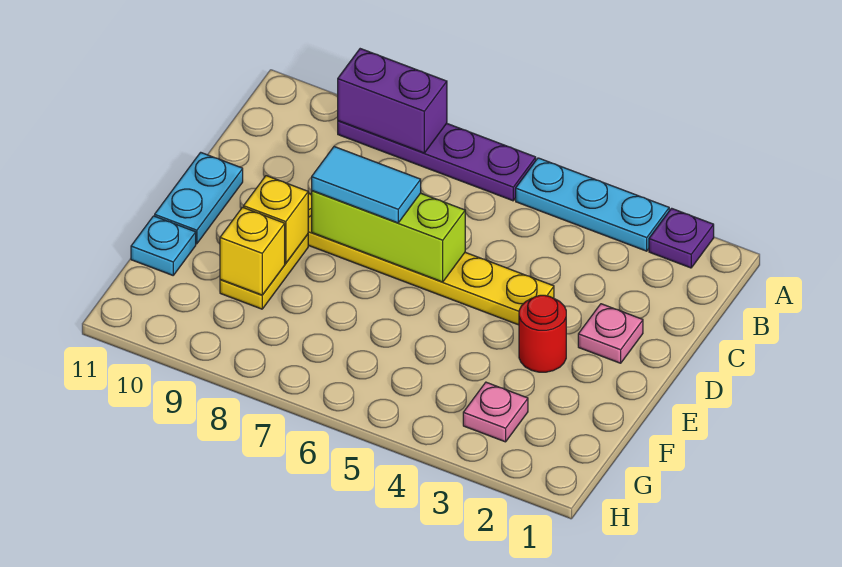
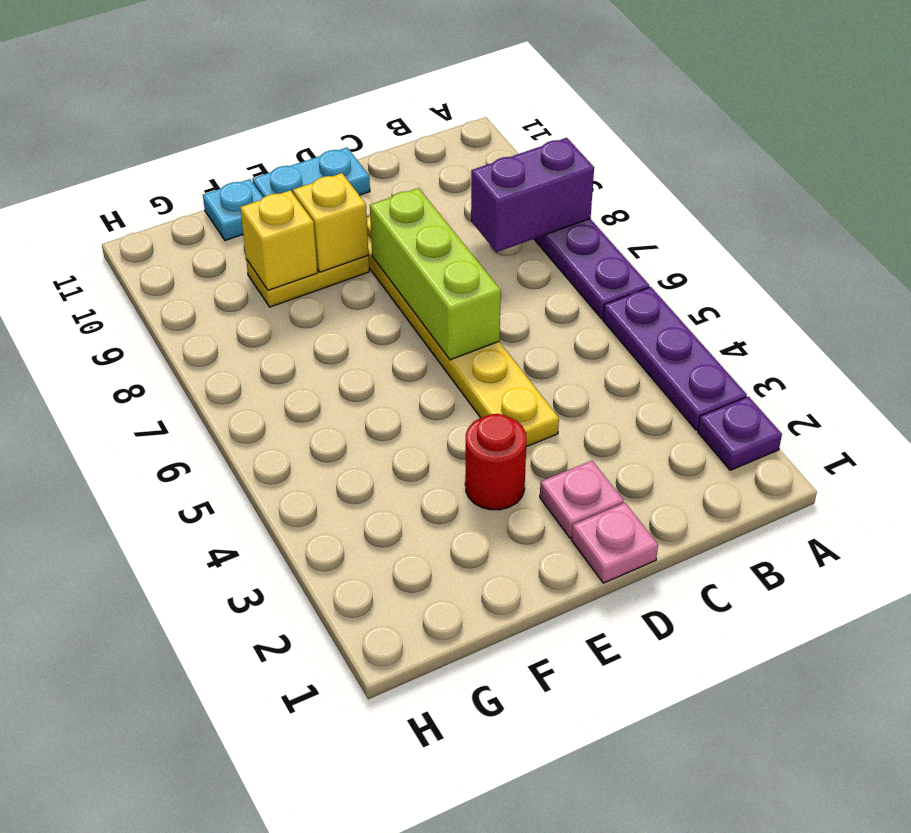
cyan 1x3 plate [516,158,669,251] -> purple 1x3 plate [603,287,747,430]
purple 1x2 brick [338,49,447,153] -> purple 1x2 brick turned to [471,138,594,252]
cyan 1x2 tile [312,147,421,223] -> none
pink 1x1 plate [463,382,528,442] -> pink 1x1 plate moved to [572,503,658,583]

